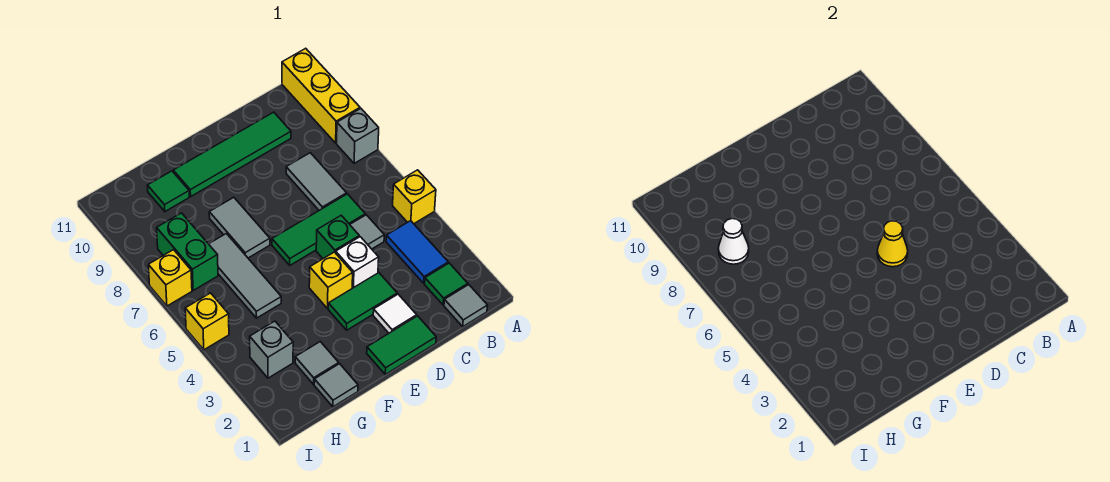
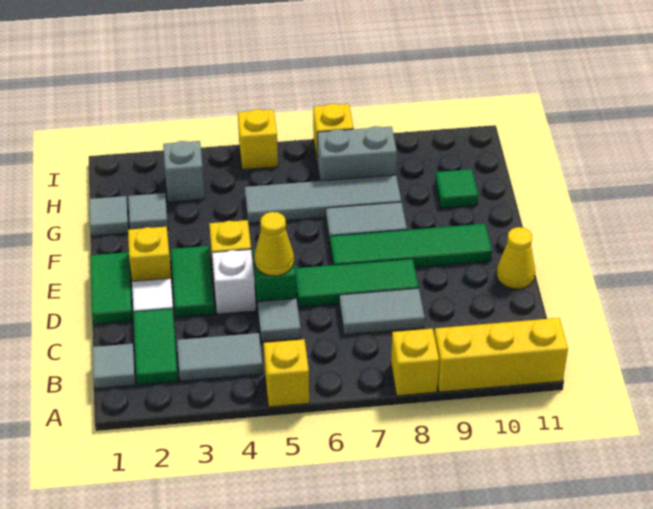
grey 1x1 brick [337,109,379,164] -> yellow 1x1 brick [391,328,439,396]
green 1x1 tile [425,263,468,305] -> green 1x2 tile [133,309,178,385]
blue 1x2 tile [386,221,448,283] -> grey 1x2 tile [177,333,263,381]
green 1x3 tile [272,194,365,265] -> green 1x3 tile turned to [295,259,419,307]
green 1x4 tile [173,112,291,196] -> green 1x4 tile turned to [330,224,492,268]
none -> yellow 1x1 cone [497,227,535,289]
none -> yellow 1x1 brick [128,227,172,283]
grey 1x3 tile [209,234,281,318] -> grey 1x4 tile [245,175,401,223]
green 1x2 brick [157,213,218,290] -> grey 1x2 brick [317,126,397,181]
white 1x1 cone [718,219,749,264] -> none

